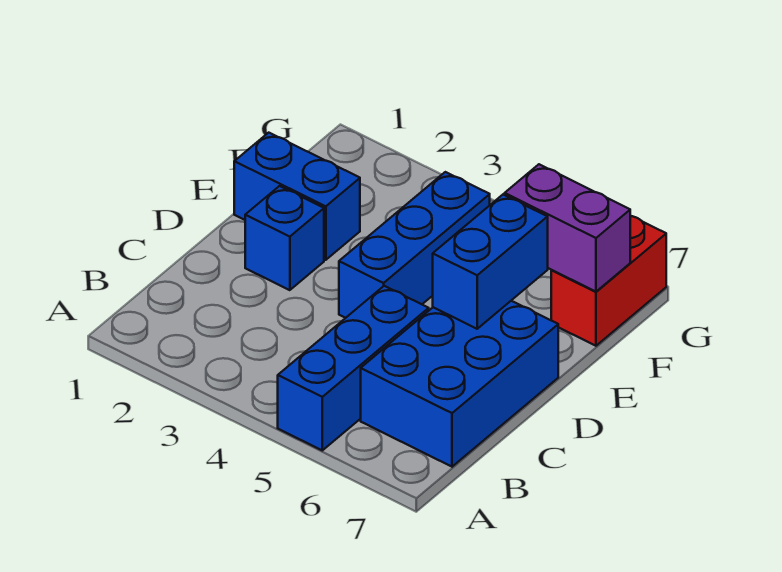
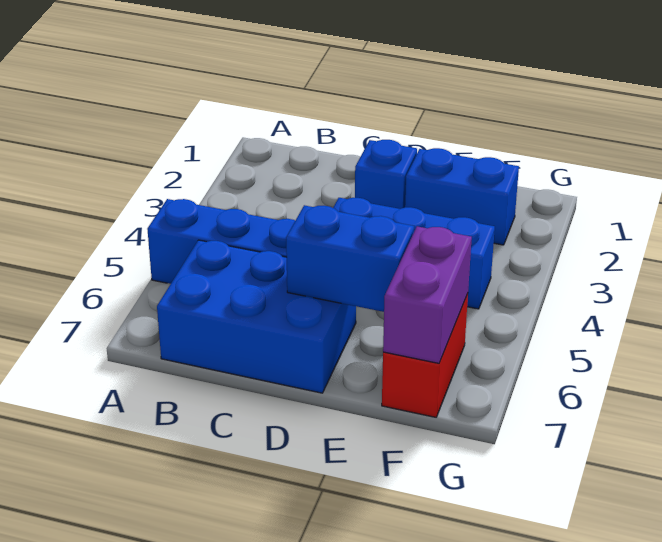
blue 1x2 brick [234,133,360,260] -> blue 1x2 brick turned to [405,148,519,245]
red 1x2 brick [551,216,666,346] -> red 1x2 brick turned to [382,294,468,417]

